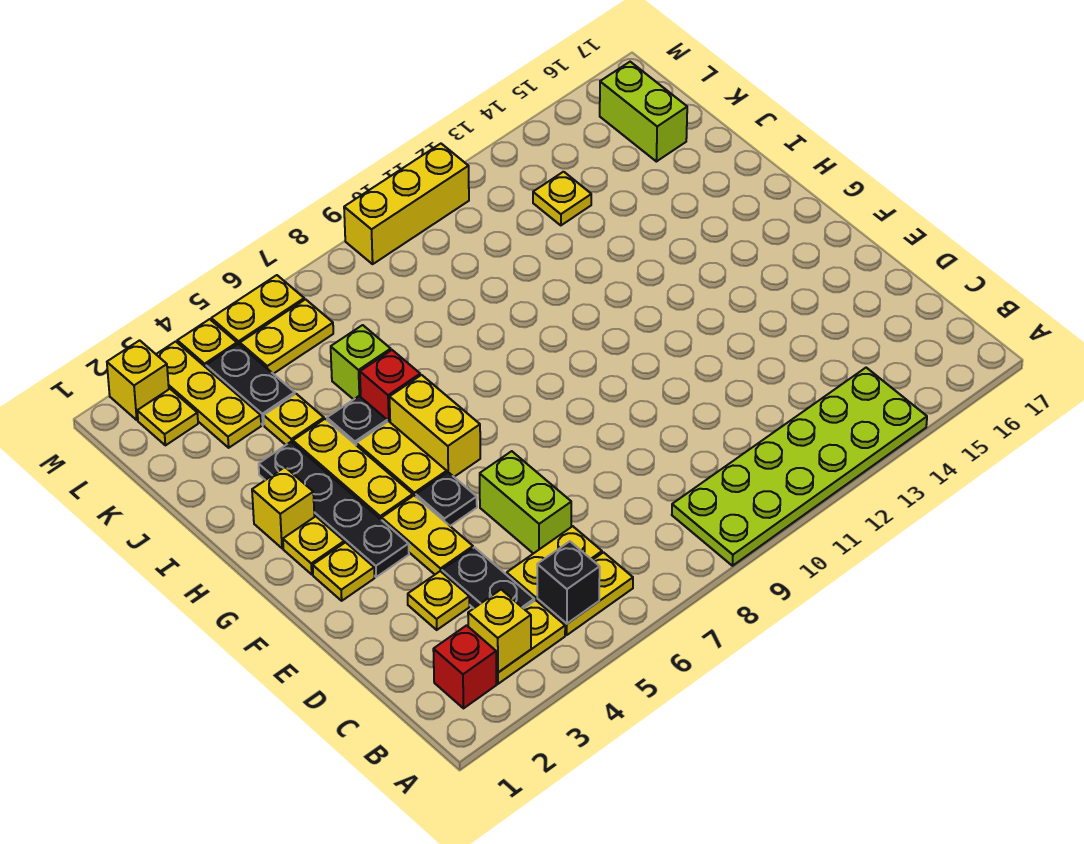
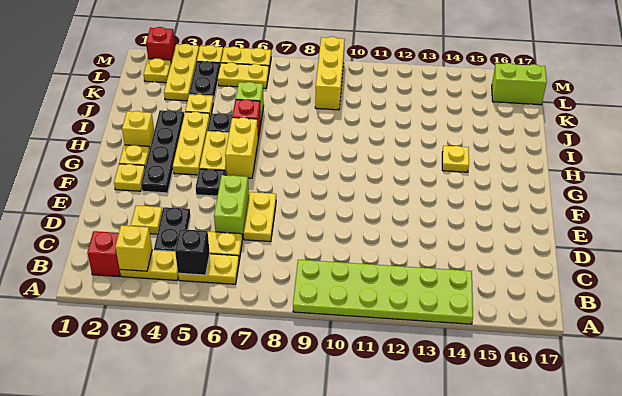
yellow 1x2 plate [382,496,473,574] -> yellow 1x2 plate moved to [244,192,276,242]
yellow 1x1 plate [533,172,591,225] -> yellow 1x1 plate moved to [442,146,469,172]
lime 1x2 brick [600,62,687,162] -> lime 1x2 brick turned to [492,63,547,105]
yellow 1x1 brick [107,340,169,420] -> red 1x1 brick [146,27,175,62]
yellow 1x3 brick [344,144,469,264] -> yellow 1x3 brick turned to [315,37,345,110]

